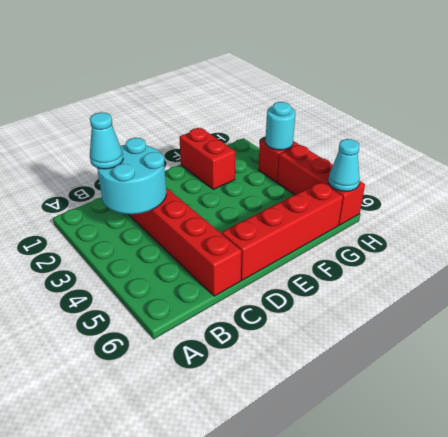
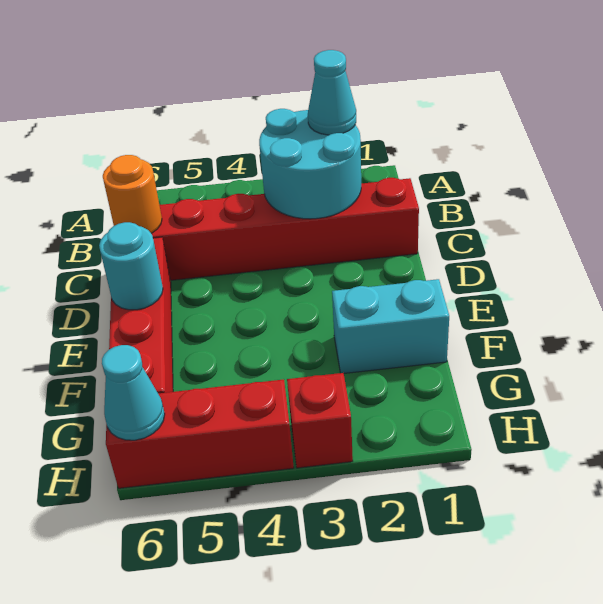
none -> orange 1x1 round brick [103,155,162,233]
red 1x2 brick [179,128,235,189] -> cyan 1x2 brick [332,279,449,373]
cyan 1x1 round brick [265,102,296,150] -> cyan 1x1 round brick moved to [99,222,163,310]

